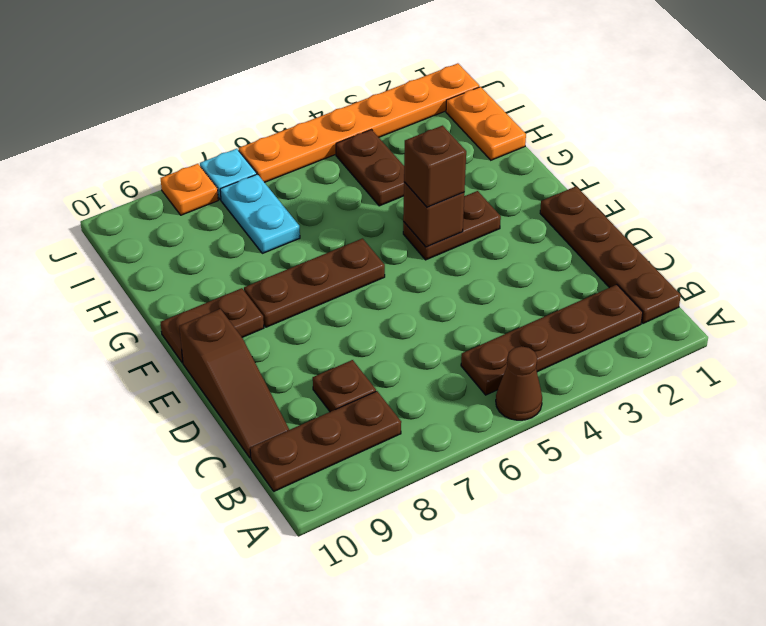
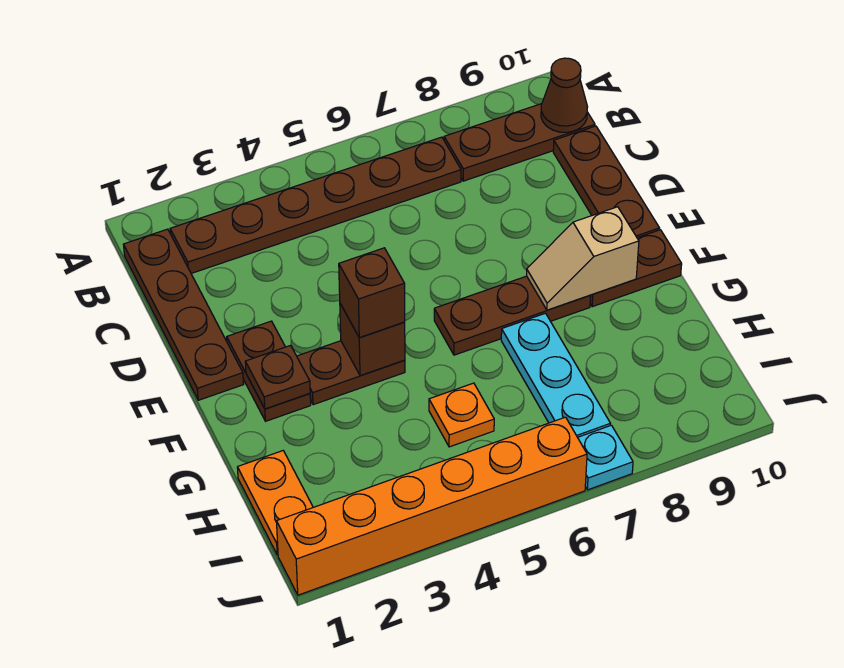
brown 1x1 cone [496,346,542,420] -> brown 1x1 cone moved to [541,58,587,132]
brown 1x4 plate [461,285,643,395] -> brown 1x6 plate [170,137,461,273]
brown 1x1 plate [313,360,376,412] -> brown 1x1 plate moved to [245,345,310,409]
brown 1x3 slope [179,309,289,458] -> brown 1x3 plate [553,126,660,238]
none -> tan 1x2 slope [527,207,639,310]
brown 1x2 plate [336,130,404,206] -> brown 1x2 plate moved to [227,321,311,421]
cyan 1x2 plate [220,174,300,253] -> cyan 1x3 plate [501,313,610,437]
orange 1x6 plate [239,63,479,182] -> orange 1x6 brick [276,417,587,595]
orange 1x1 plate [161,164,218,215] -> orange 1x1 plate moved to [429,383,494,447]

